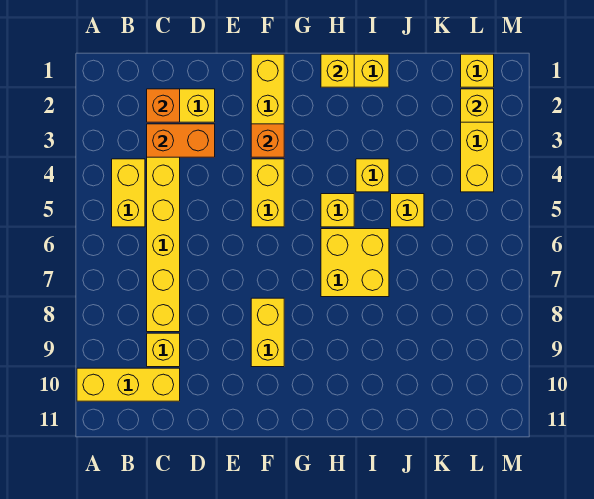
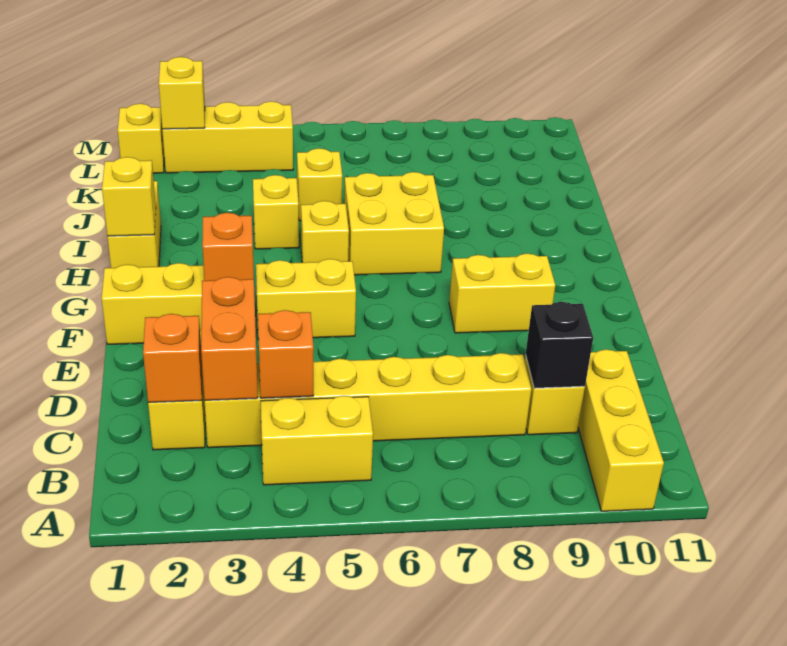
none -> orange 1x1 brick [258,310,314,398]
none -> black 1x1 brick [526,302,593,388]

